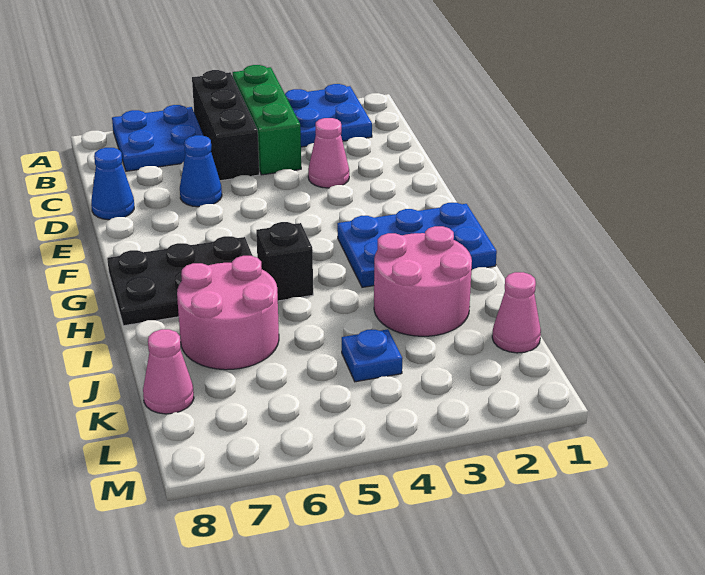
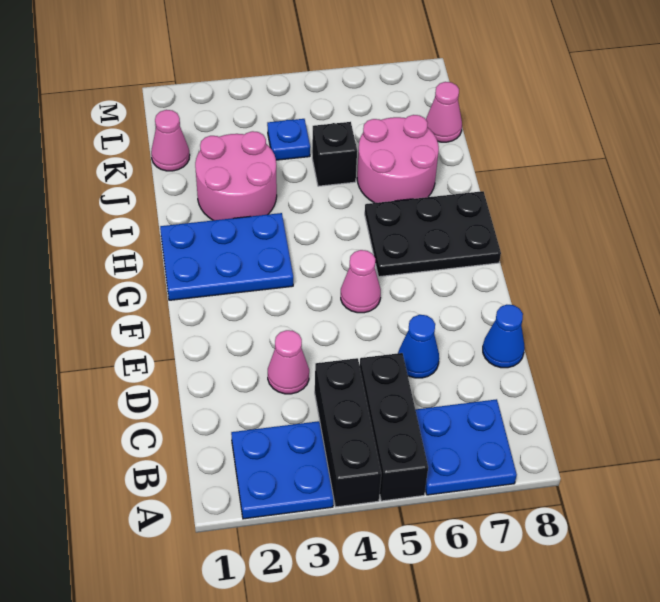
green 1x3 brick [233,65,301,175] -> black 1x3 brick [315,358,381,507]
none -> pink 1x1 cone [341,250,381,313]
black 1x1 brick [256,222,313,301] -> black 1x1 brick moved to [312,122,357,186]

